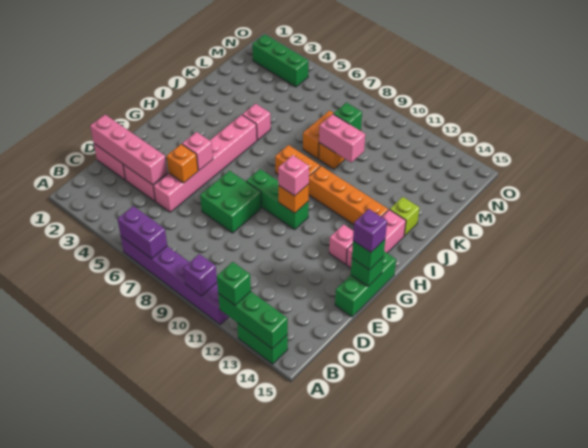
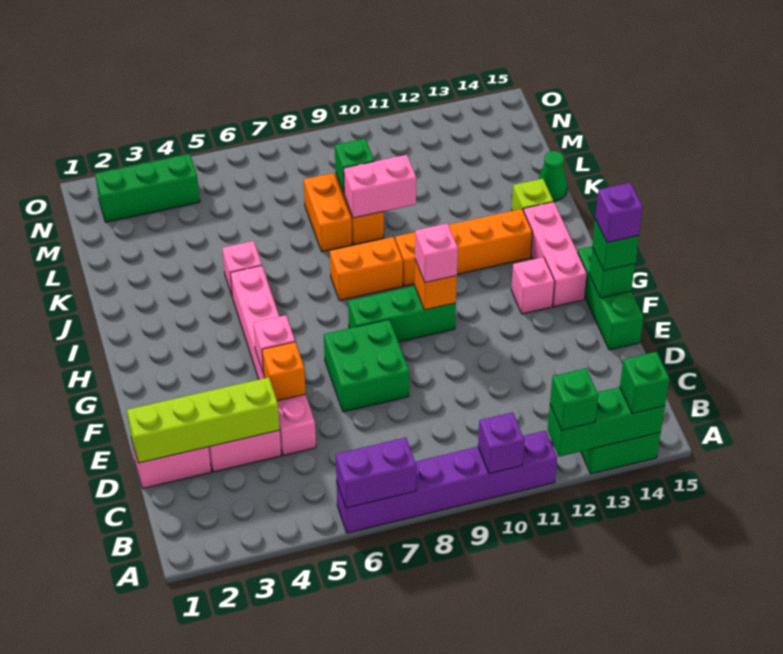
none -> green 1x1 brick [620,352,669,414]
pink 1x4 brick [90,115,167,185] -> lime 1x4 brick [127,377,280,463]
none -> green 1x1 cone [538,151,567,201]

